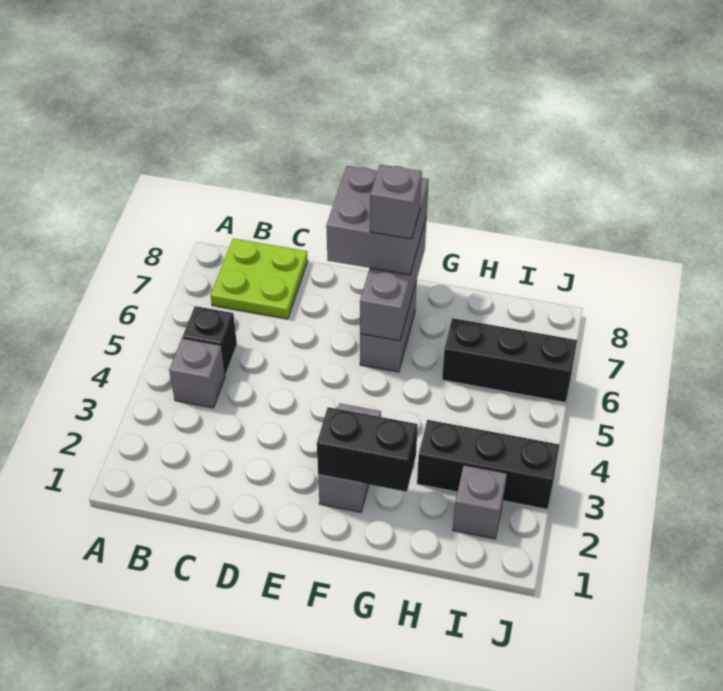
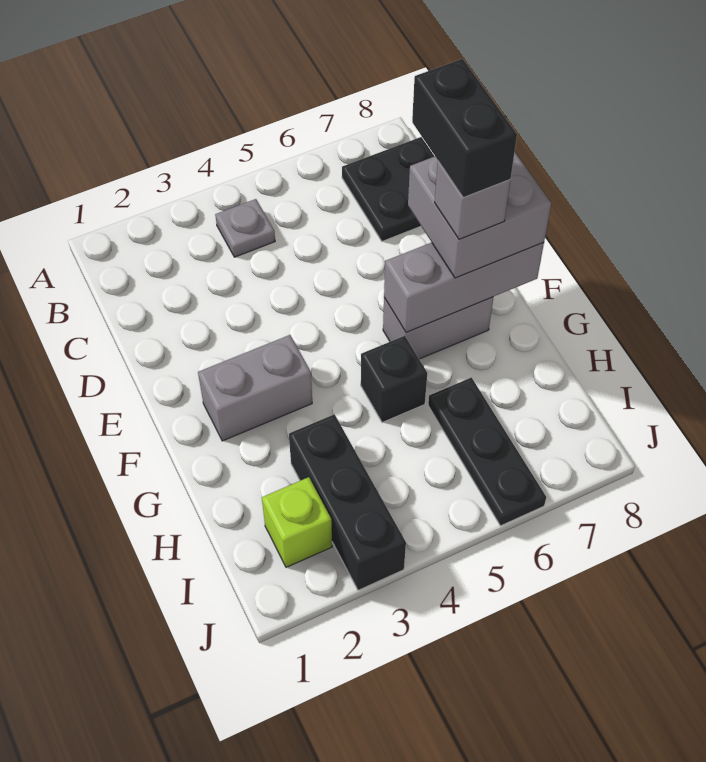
grey 1x1 brick [169,338,225,408] -> grey 1x1 plate [215,199,275,257]
black 1x1 brick [183,306,237,375] -> black 1x1 brick moved to [361,336,427,423]
lime 2x2 plate [211,239,308,319] -> black 2x2 plate [342,137,435,241]
black 1x2 brick [317,407,418,492] -> black 1x2 brick moved to [412,59,517,198]
black 1x3 brick [442,318,577,403] -> black 1x3 plate [428,378,546,526]
grey 1x1 brick [453,465,507,539] -> lime 1x1 brick [262,477,332,567]

